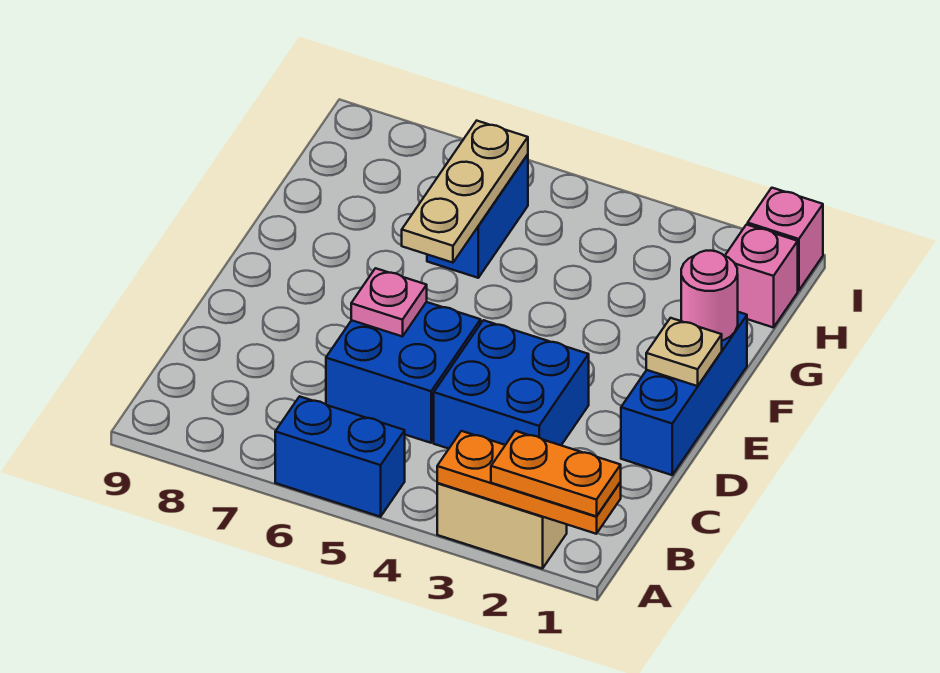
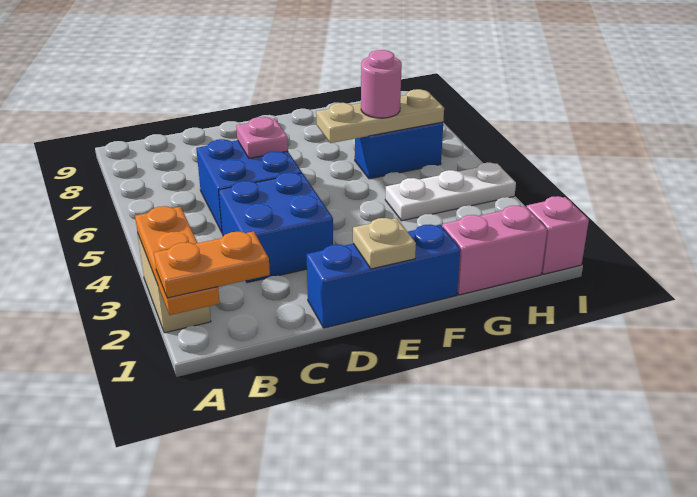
orange 1x2 plate [491,431,621,516] -> orange 1x2 plate turned to [154,231,270,298]
blue 1x2 brick [275,396,405,517] -> none
pink 1x1 round brick [681,251,738,341] -> pink 1x1 round brick moved to [361,50,402,118]
none -> white 1x3 plate [385,163,516,221]
pink 1x1 brick [725,225,798,328] -> pink 1x2 brick [442,206,547,295]

